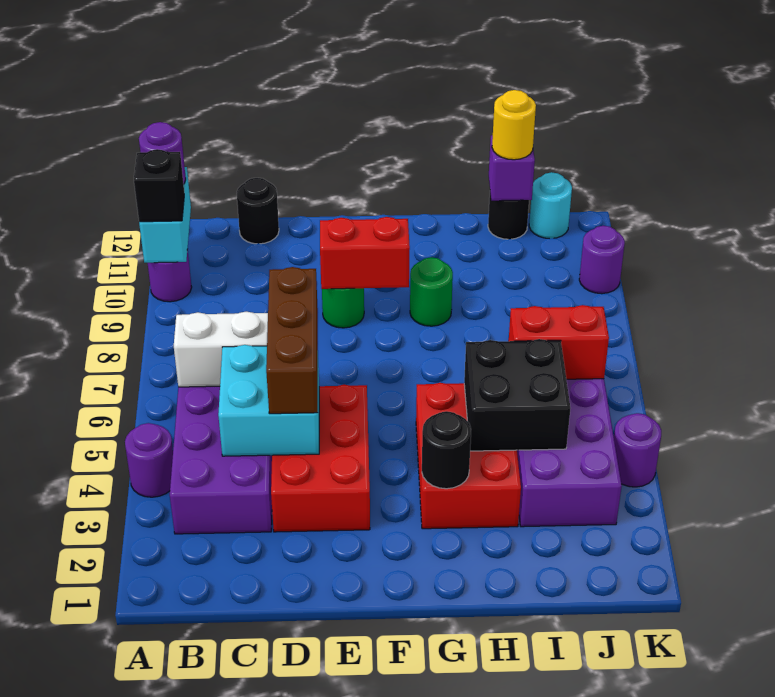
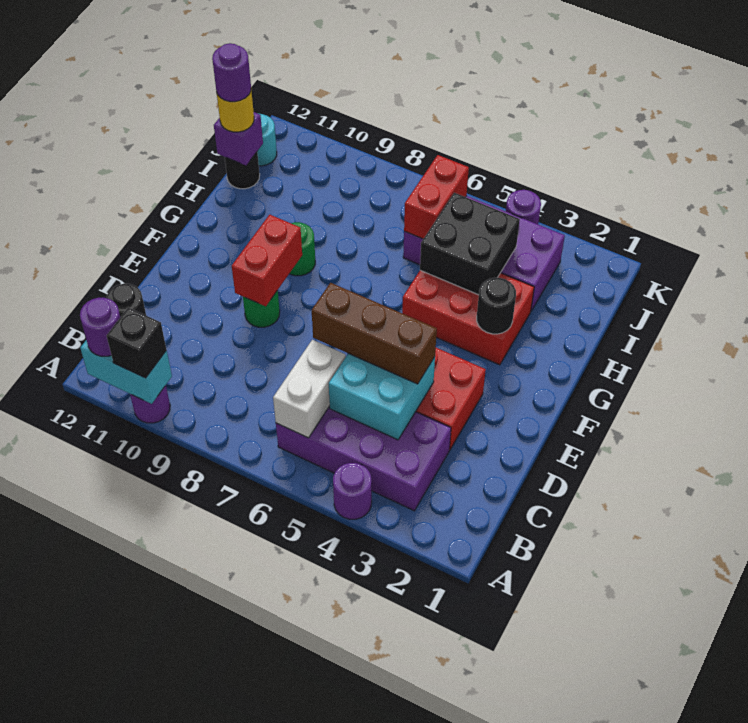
purple 1x1 round brick [579,226,625,294] -> purple 1x1 round brick moved to [212,43,251,102]

